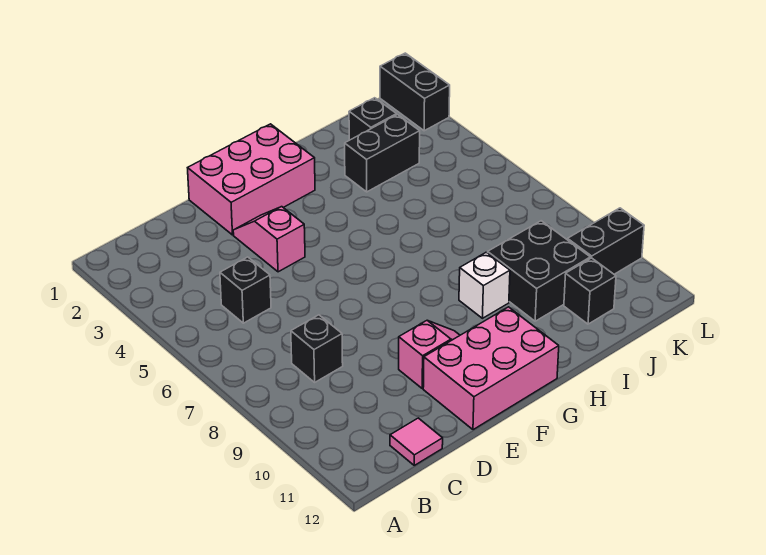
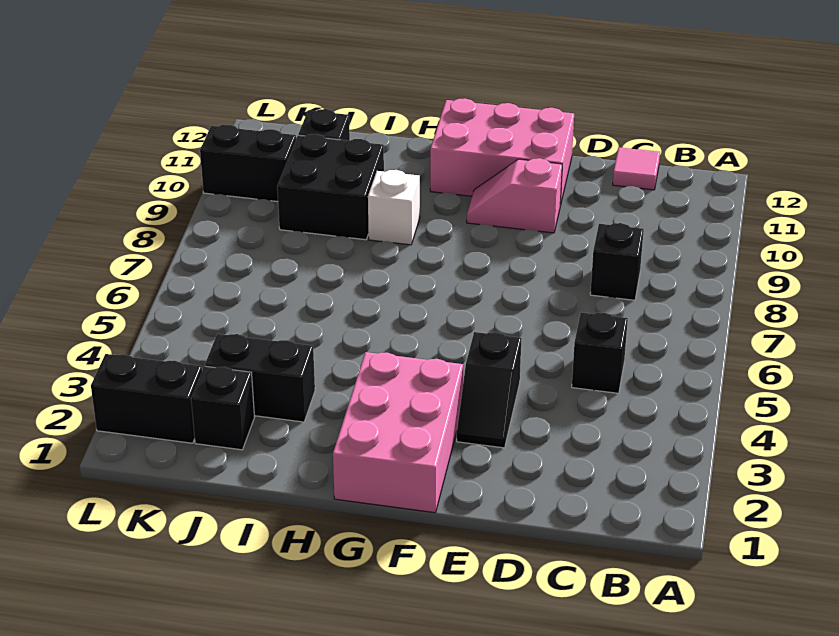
pink 2x3 brick [188,124,315,235] -> pink 2x3 brick turned to [333,352,463,513]
pink 1x2 slope [233,207,305,272] -> black 1x2 slope [457,332,522,448]
black 1x2 brick [380,53,450,131] -> black 1x2 brick turned to [91,354,202,443]

